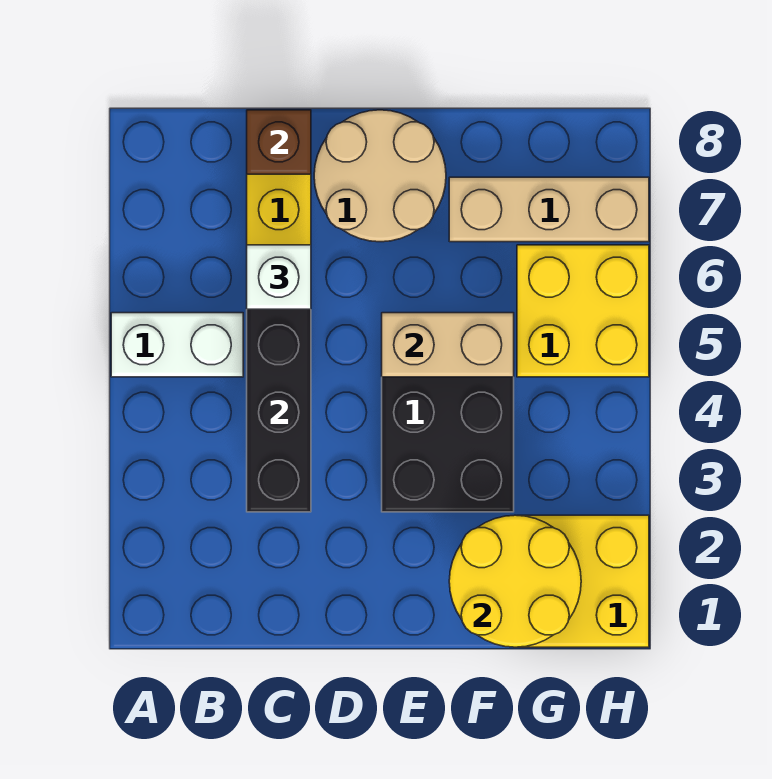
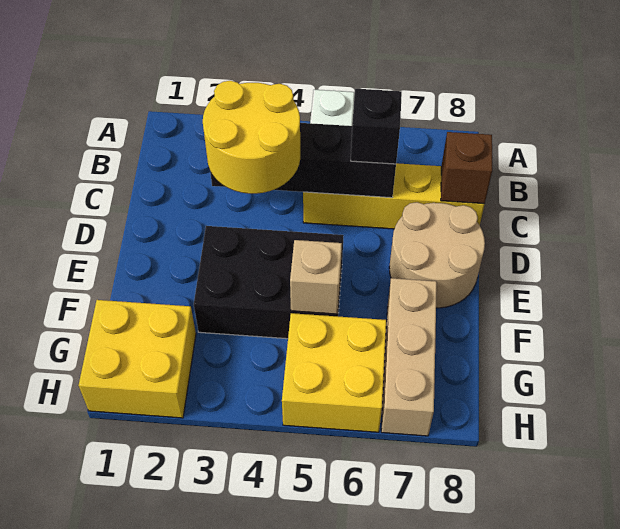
white 1x1 brick [247,245,311,309] -> black 1x1 brick [351,89,402,164]
tan 1x2 brick [382,313,514,377] -> tan 1x1 brick [290,240,342,314]
yellow 2x2 round brick [449,515,581,647] -> yellow 2x2 round brick moved to [203,81,300,194]

